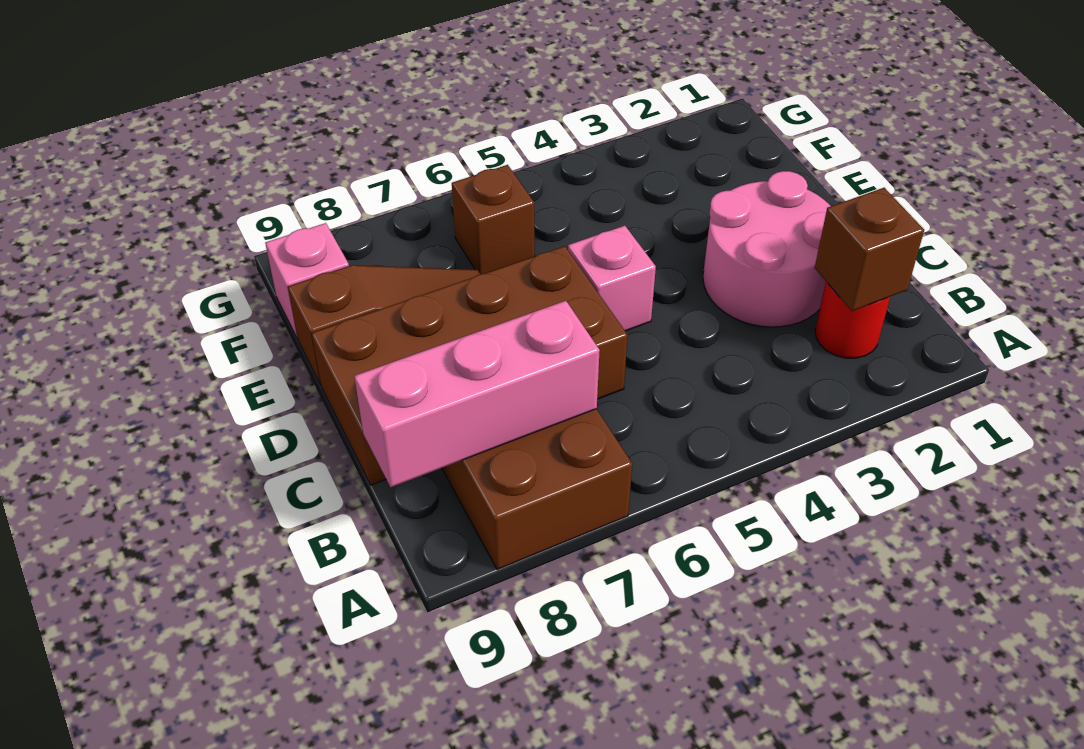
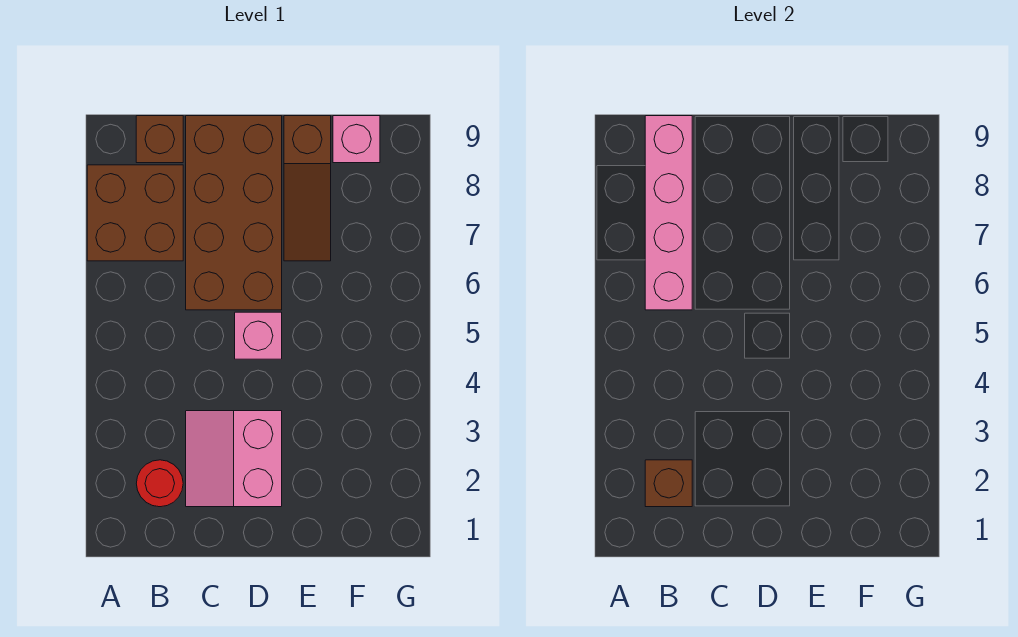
pink 1x3 brick [354,301,600,487] -> pink 1x4 brick [645,116,692,310]
pink 2x2 round brick [703,171,831,327] -> pink 2x2 slope [186,411,282,507]
brown 1x1 brick [452,165,535,274] -> brown 1x1 brick moved to [136,116,183,163]

